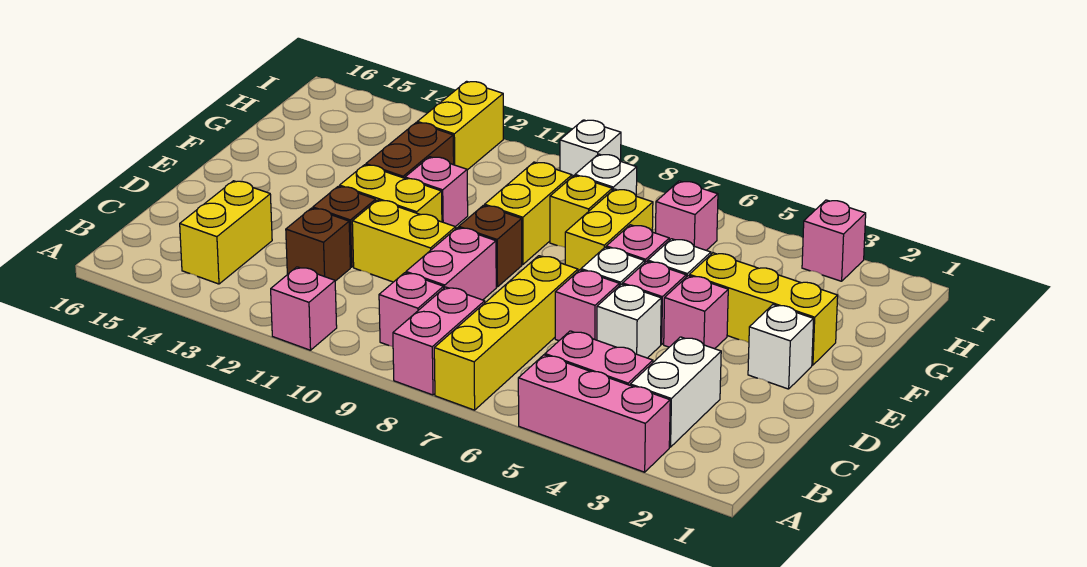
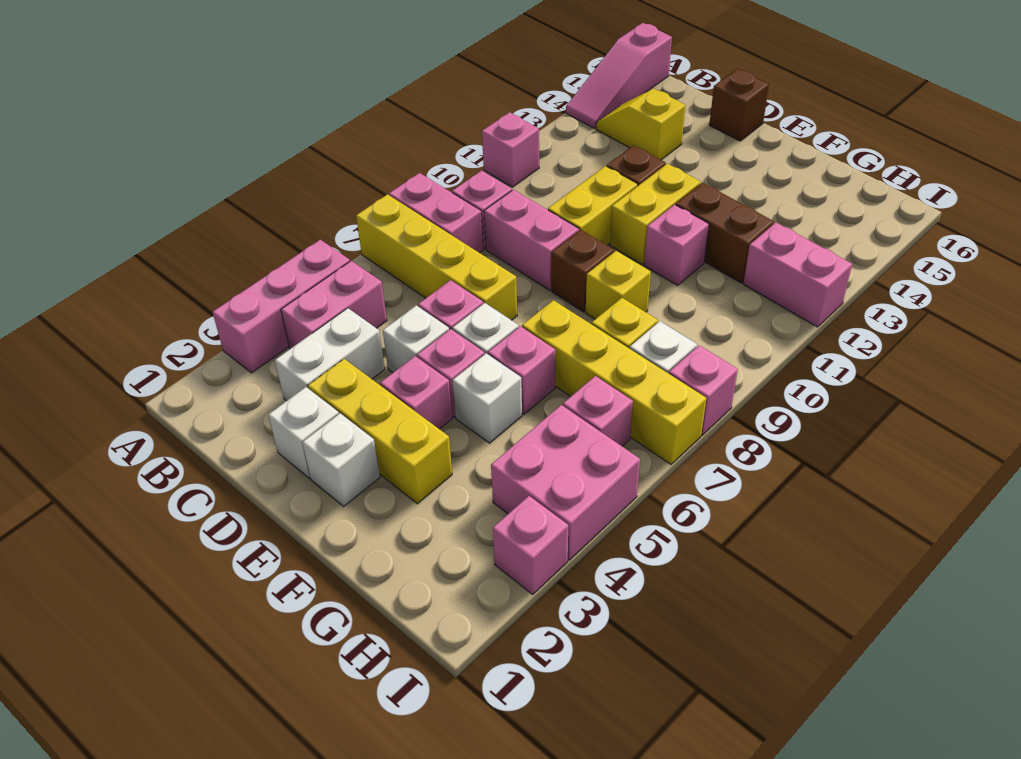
none -> pink 1x3 slope [566,23,672,129]
white 1x2 brick [630,337,721,447] -> white 1x2 brick turned to [275,308,385,401]
yellow 1x2 brick [180,181,272,284] -> yellow 1x2 slope [596,89,685,160]
brown 1x1 brick [286,208,350,281] -> brown 1x1 brick moved to [709,69,769,141]
yellow 1x3 brick [689,253,838,365] -> yellow 1x3 brick turned to [308,359,452,504]
yellow 1x2 brick [565,189,653,271] -> yellow 1x4 brick [522,300,706,464]
yellow 1x2 brick [485,162,572,264] -> yellow 1x1 brick [586,251,651,319]
none -> pink 2x2 brick [491,405,640,560]
yellow 1x2 brick [417,81,503,170] -> pink 1x2 brick [743,223,852,327]
none -> pink 1x1 brick [669,345,738,435]
white 1x1 brick [560,120,621,177] -> white 1x1 brick moved to [268,387,339,478]

